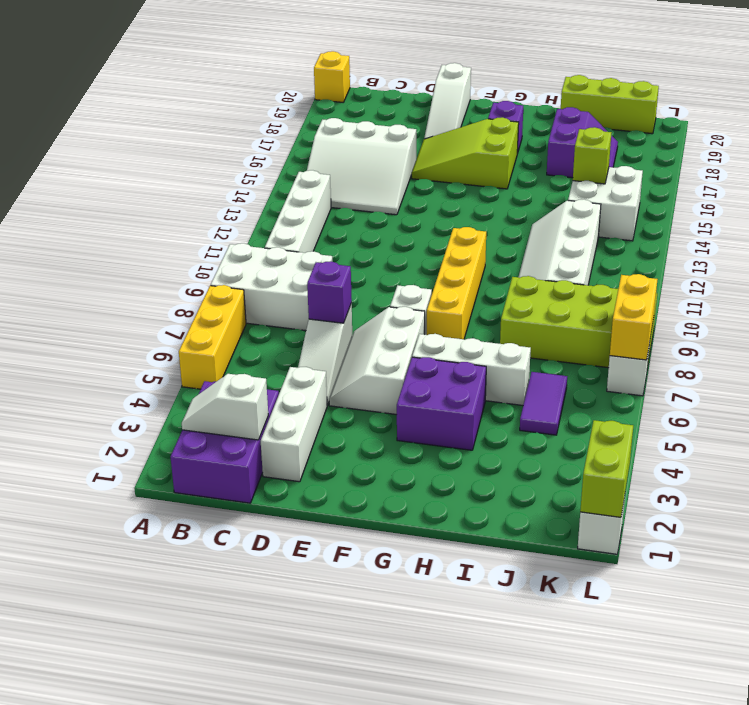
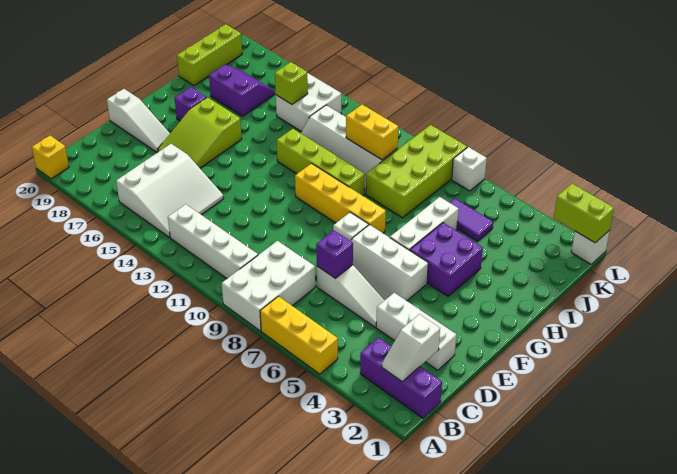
purple 2x3 brick [171,381,279,503] -> purple 1x3 brick [360,338,442,418]
none -> lime 1x4 brick [277,129,365,196]
yellow 1x2 brick [610,274,657,360] -> yellow 1x2 brick moved to [346,105,398,160]

